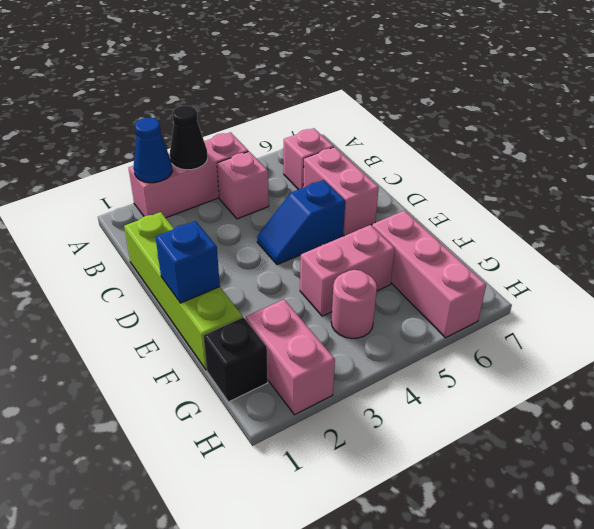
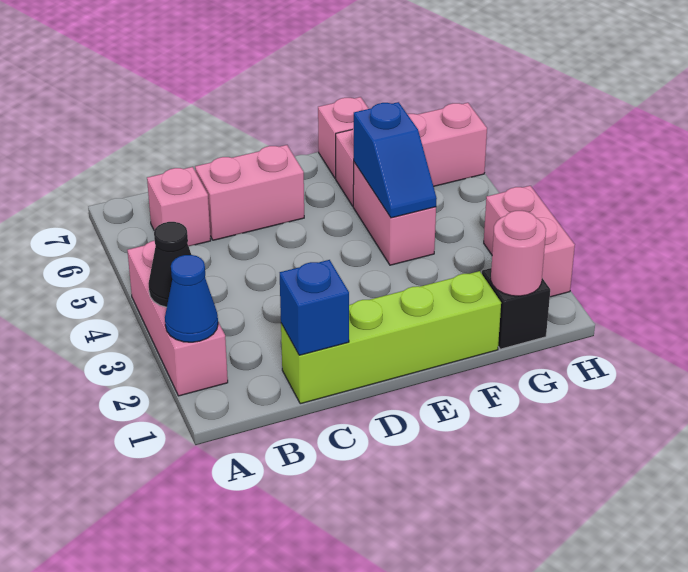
pink 1x1 brick [217,152,269,219] -> pink 1x1 brick moved to [318,97,369,178]
blue 1x2 slope [257,180,345,265] -> blue 1x2 slope moved to [354,102,437,218]
blue 1x1 brick [155,221,220,303] -> blue 1x1 brick moved to [280,260,349,355]
pink 1x2 brick [246,299,335,415] -> pink 1x2 brick turned to [484,186,575,297]
pink 1x1 round brick [331,270,377,338] -> pink 1x1 round brick moved to [491,211,546,296]

